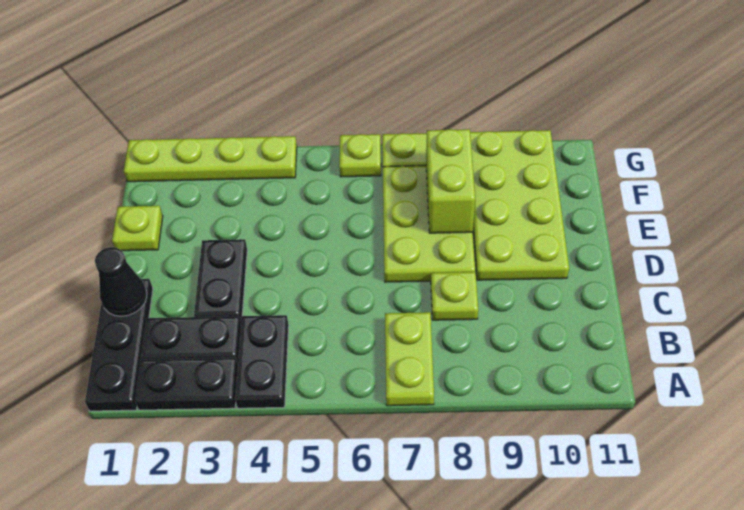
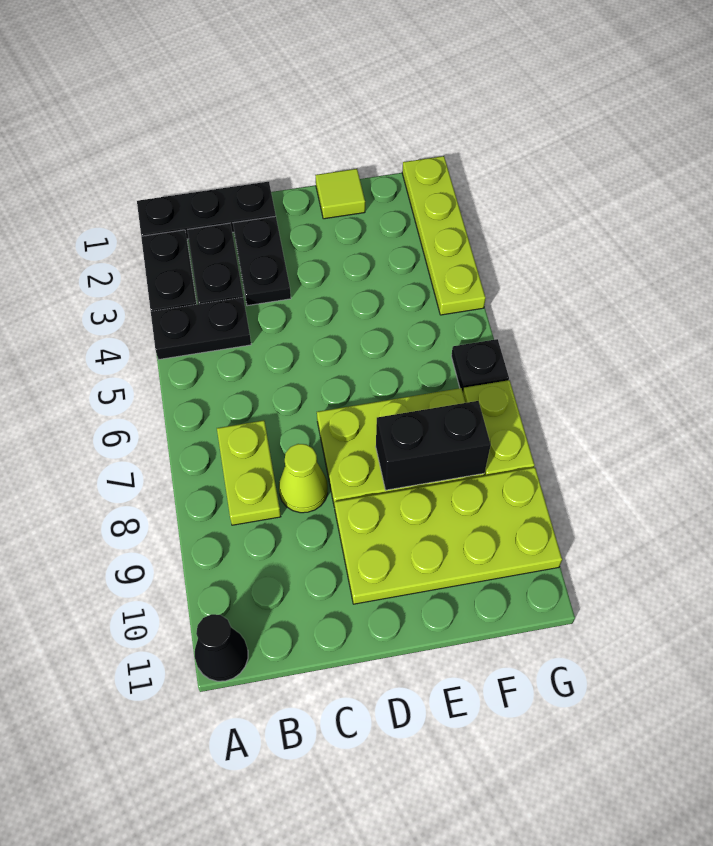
lime 1x2 plate [385,312,434,406] -> lime 1x2 plate turned to [217,420,281,525]
black 1x1 cone [95,247,147,316] -> black 1x1 cone moved to [195,614,248,681]
black 1x2 plate [194,239,247,322] -> black 1x2 plate turned to [233,216,291,306]
lime 1x1 plate [431,272,478,320] -> lime 1x1 cone [279,444,328,513]
lime 1x1 plate [112,206,163,251] -> lime 1x1 tile [315,169,365,219]
lime 1x2 brick [426,129,475,233] -> black 1x2 brick [376,401,491,490]
lime 1x1 plate [339,134,381,177] -> black 1x1 plate [451,339,509,392]

